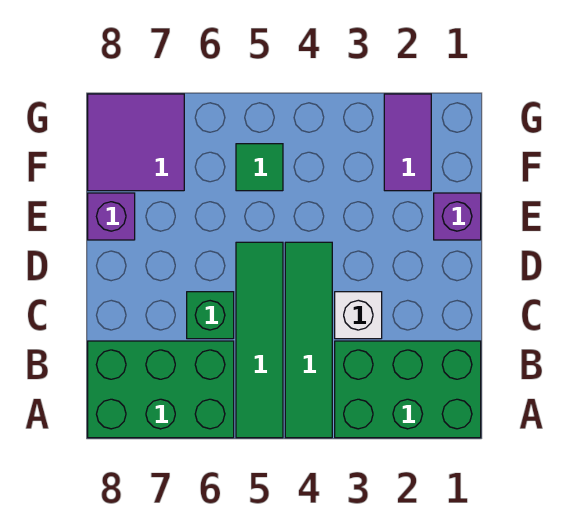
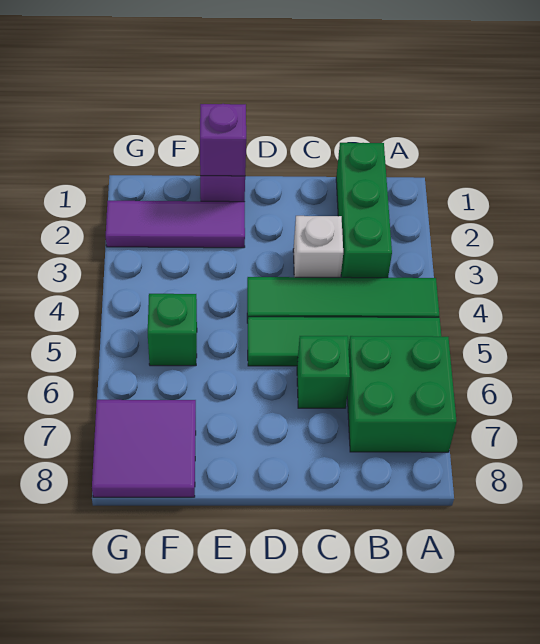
green 2x3 brick [335,341,481,438] -> green 1x3 brick [336,143,392,278]
green 2x3 brick [88,341,234,438] -> green 2x2 brick [347,336,457,452]
purple 1x1 brick [88,193,135,240] -> purple 1x1 brick moved to [200,104,246,176]
purple 1x2 tile [384,94,431,191] -> purple 1x3 tile [106,201,245,248]
green 1x1 tile [236,144,283,191] -> green 1x1 brick [148,294,197,366]

